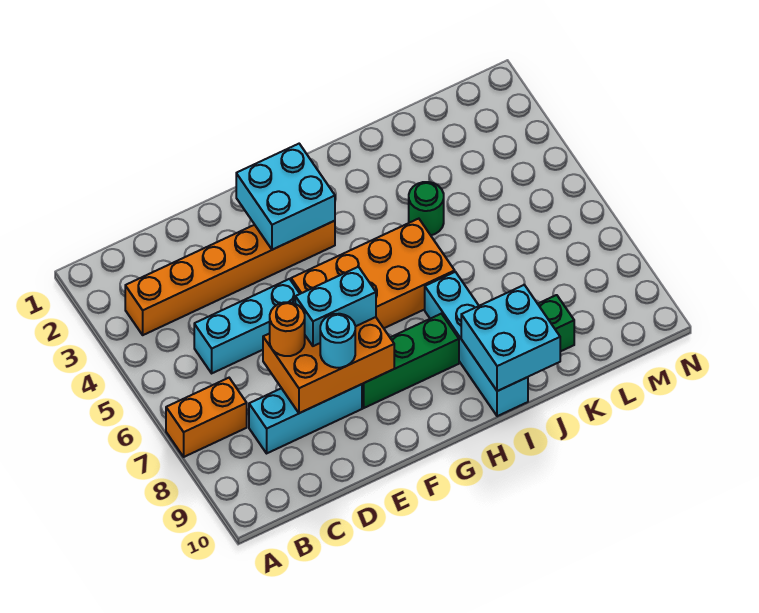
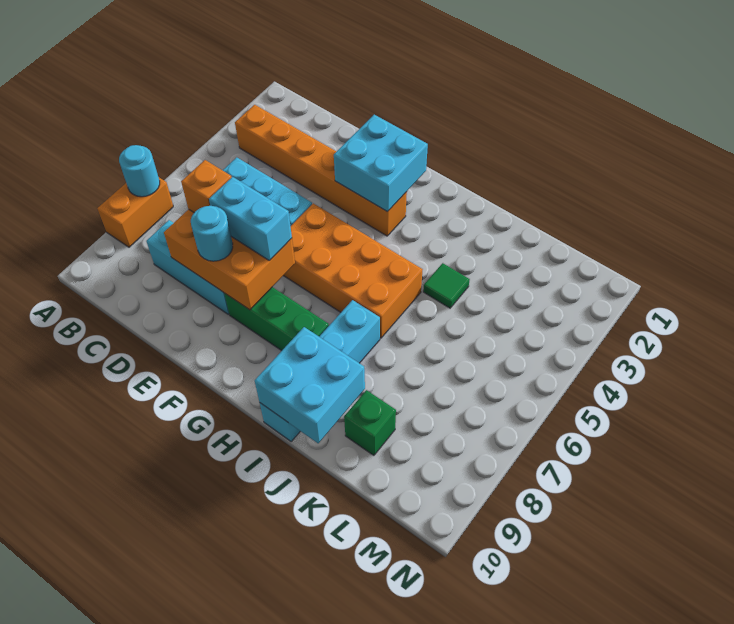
orange 1x2 brick [166,378,247,457] -> orange 1x2 brick turned to [97,178,173,247]
none -> cyan 1x1 round brick [119,145,160,197]
orange 1x1 round brick [270,302,305,356] -> orange 1x1 brick [181,160,232,213]
green 1x1 round brick [409,182,444,235] -> green 1x1 tile [423,263,470,308]

